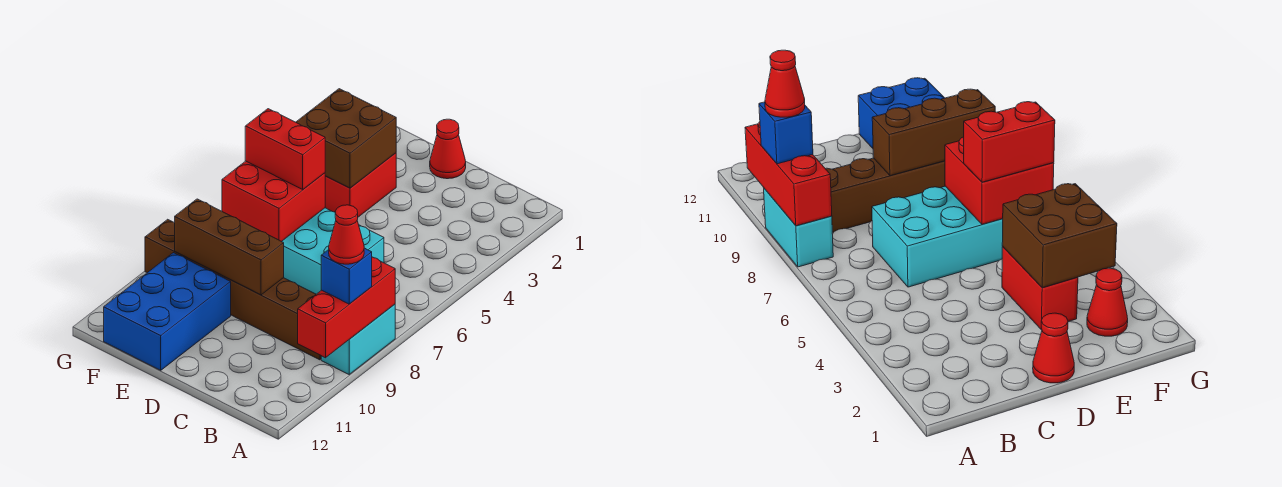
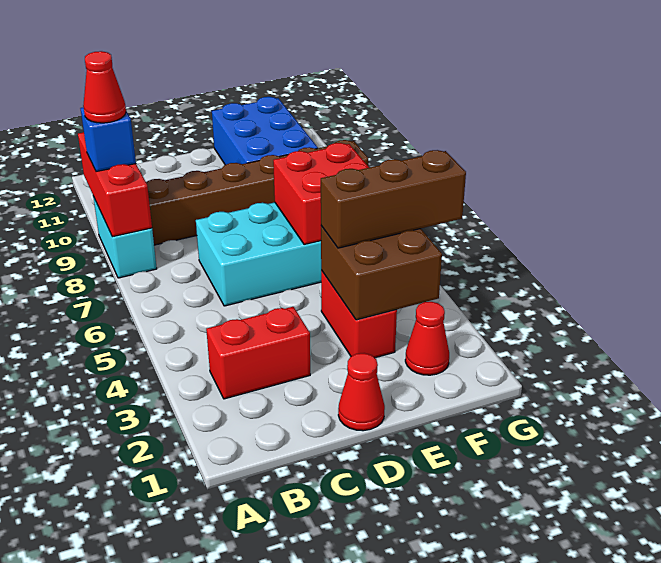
brown 1x3 brick [175,199,284,295] -> brown 1x3 brick moved to [321,150,466,248]
red 1x2 brick [245,109,325,189] -> red 1x2 brick moved to [206,307,310,399]

